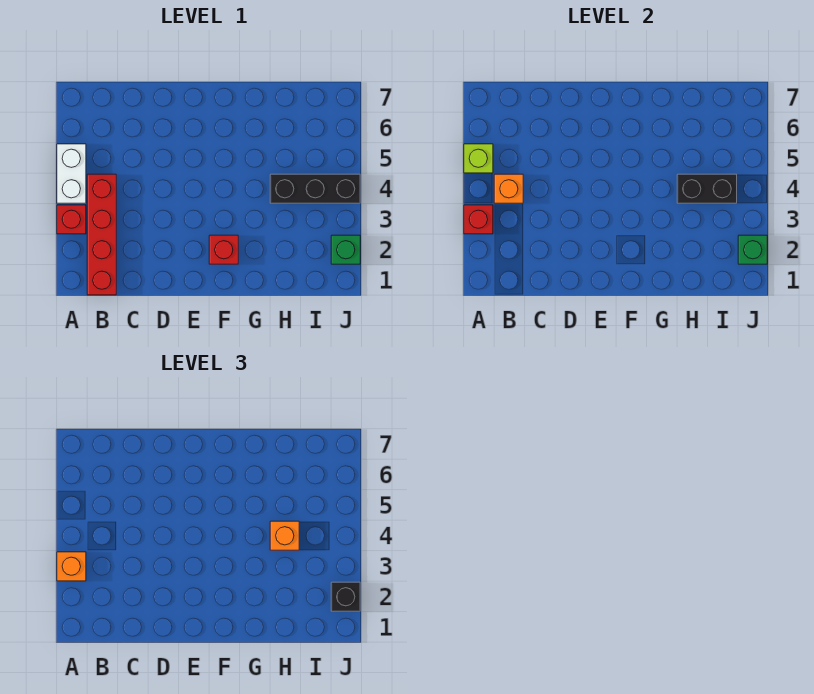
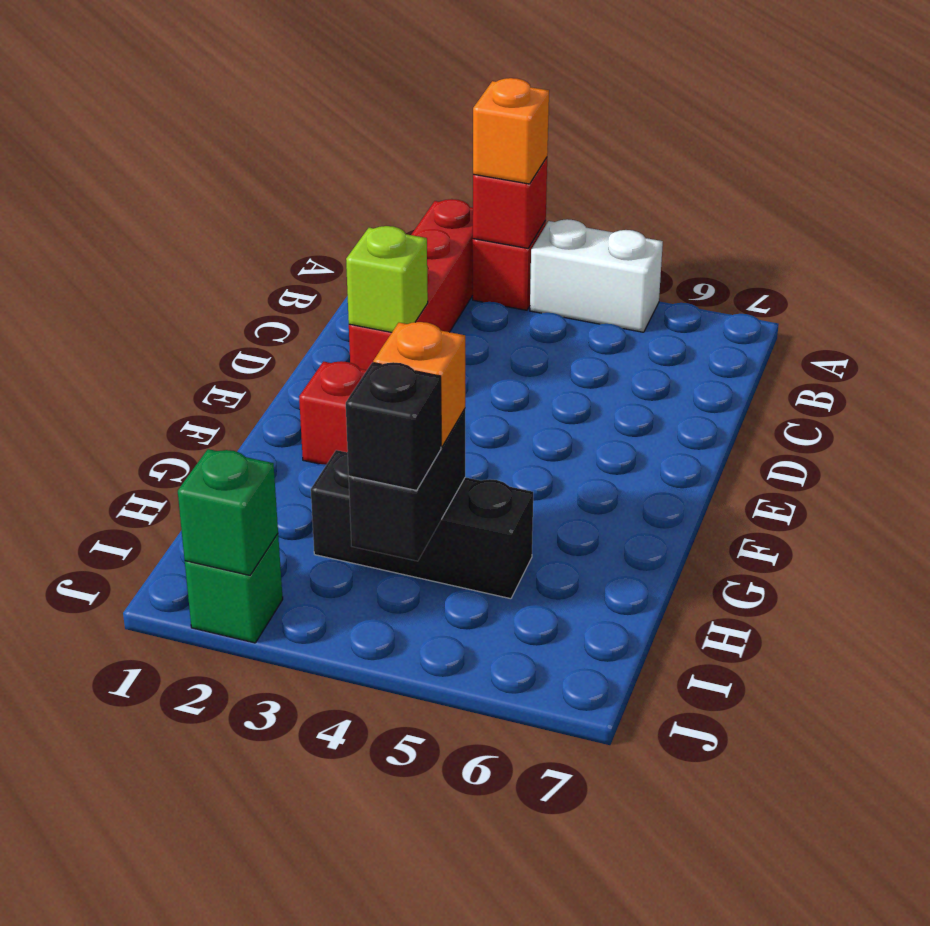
lime 1x1 brick [464,144,493,173] -> lime 1x1 brick moved to [346,226,428,332]
red 1x4 brick [87,174,116,295] -> red 1x4 brick turned to [349,199,473,370]
orange 1x1 brick [494,174,523,203] -> none
black 1x3 brick [270,174,360,203] -> black 1x3 brick turned to [311,450,533,599]
black 1x1 brick [331,582,360,611] -> black 1x1 brick moved to [346,362,441,490]

